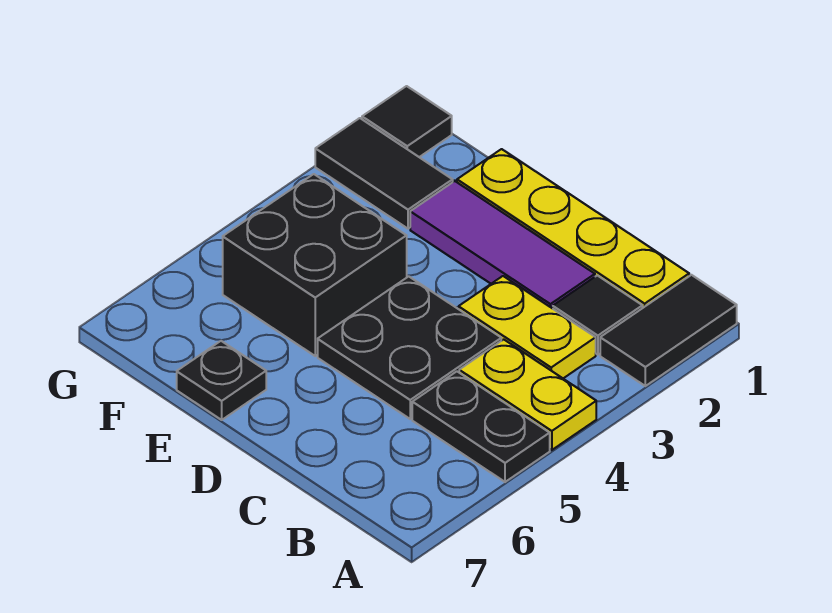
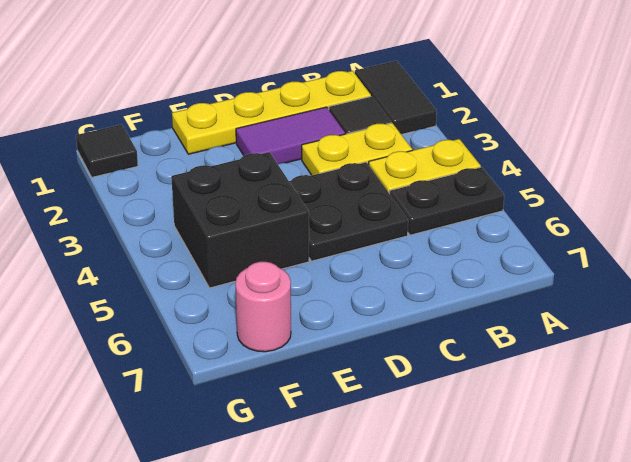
purple 1x3 tile [410,181,595,308] -> purple 1x2 tile [236,107,345,164]
black 1x1 plate [177,341,266,420] -> none
black 1x2 tile [315,118,453,229] -> none
none -> pink 1x1 round brick [235,262,291,352]

